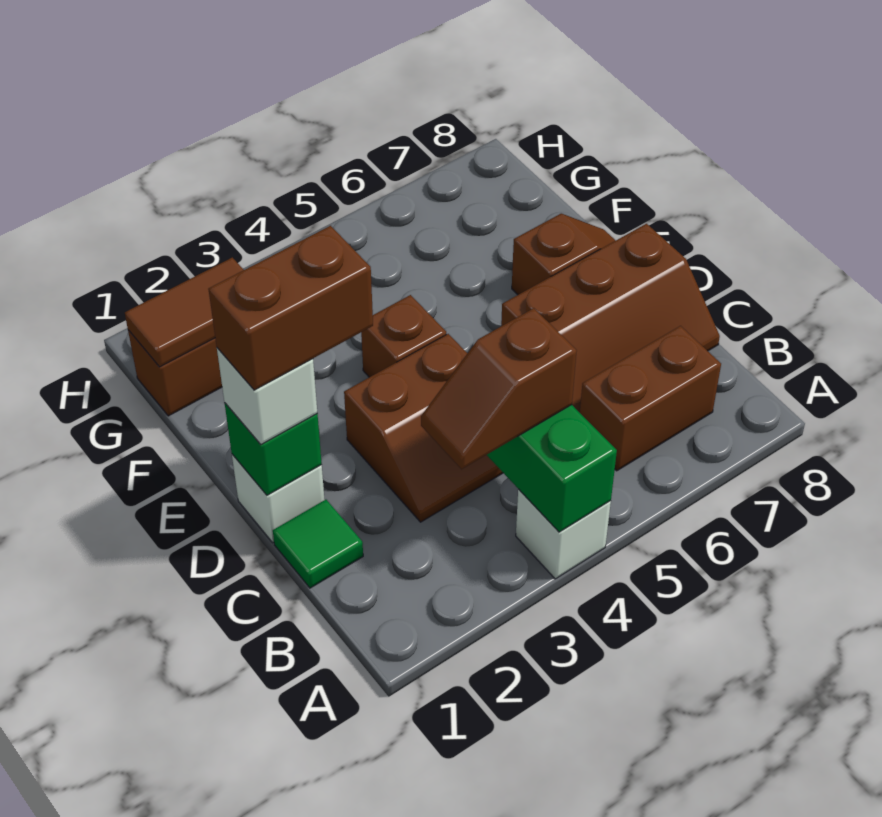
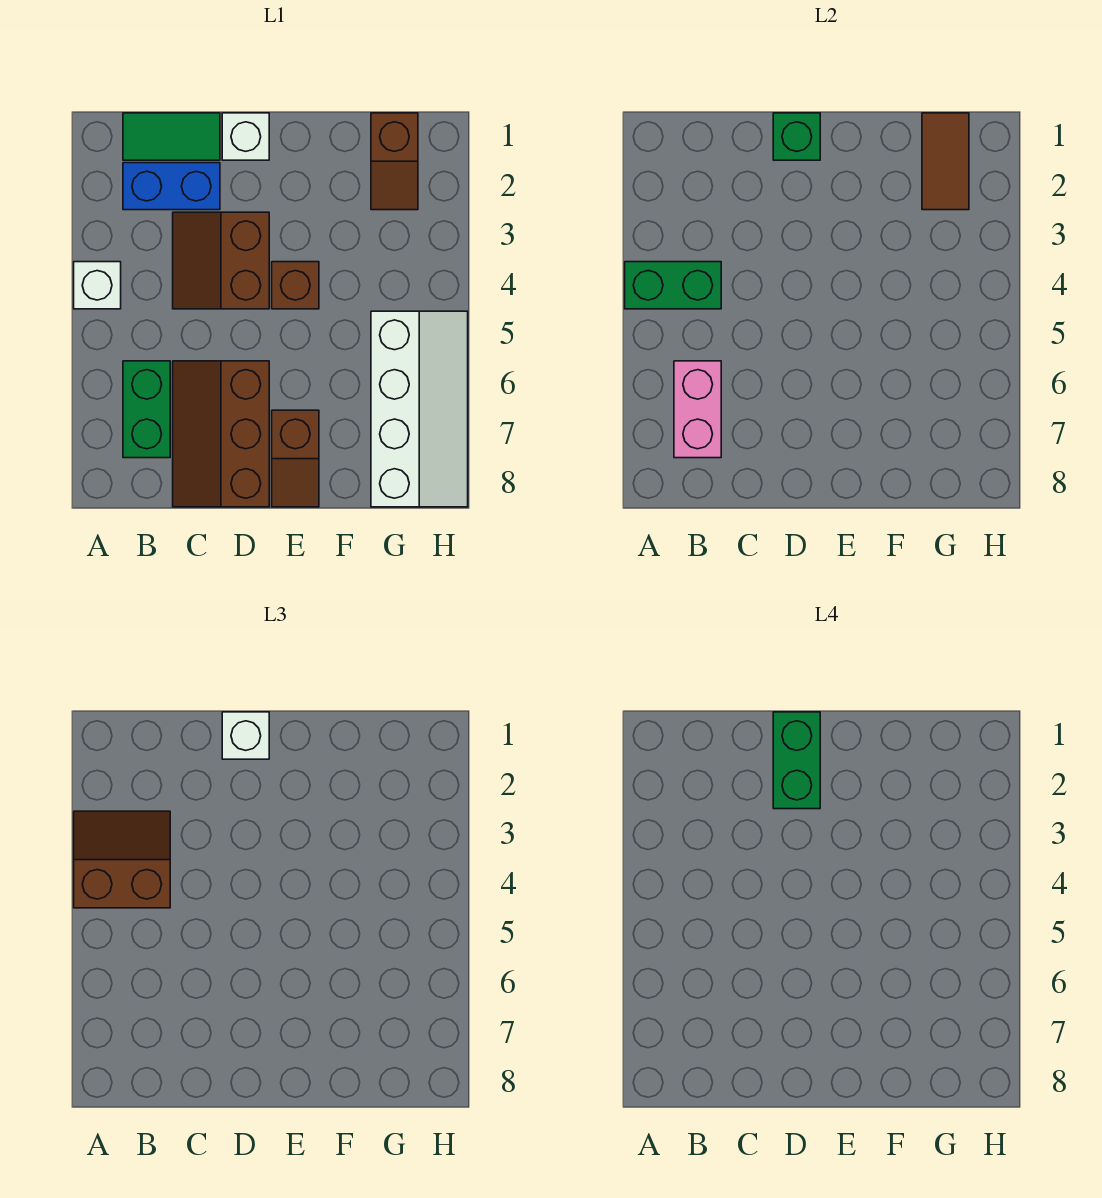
none -> blue 1x2 brick [123,163,220,210]
brown 1x2 slope [421,308,577,469] -> brown 2x2 slope [74,811,170,908]
brown 1x2 brick [580,326,721,471] -> green 1x2 brick [123,361,170,458]
none -> pink 1x2 brick [674,361,721,458]
green 1x1 tile [273,500,363,588] -> green 1x2 tile [123,113,220,160]
brown 1x2 brick [208,226,373,390] -> green 1x2 brick [773,712,820,809]
none -> white 2x4 slope [371,311,468,507]

